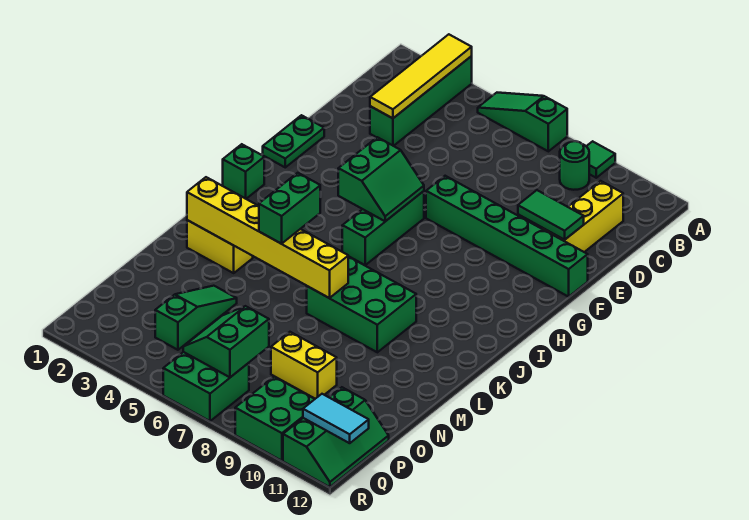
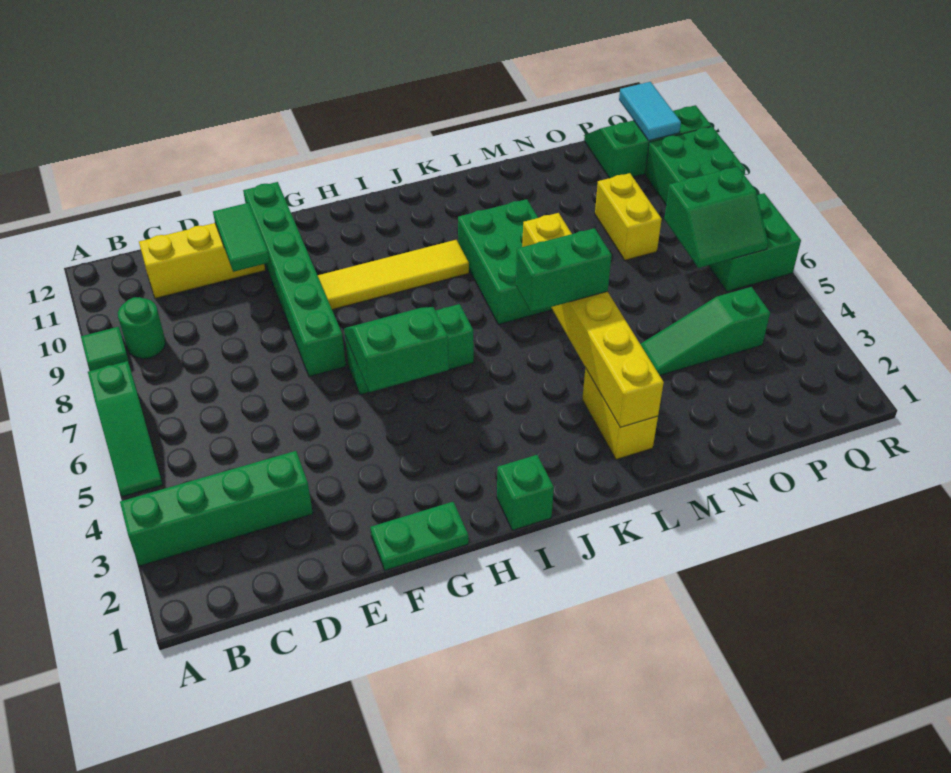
yellow 1x4 tile [370,34,472,118] -> yellow 1x4 tile moved to [318,240,469,310]

